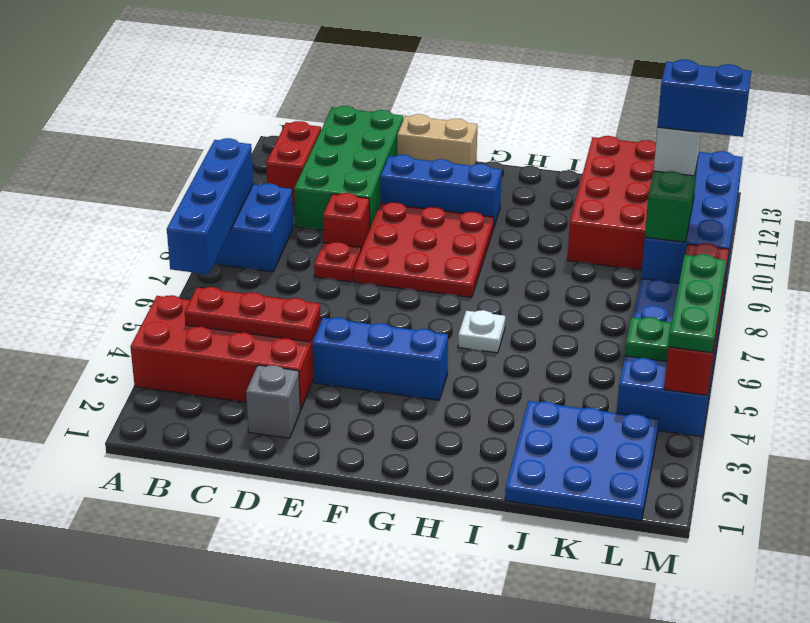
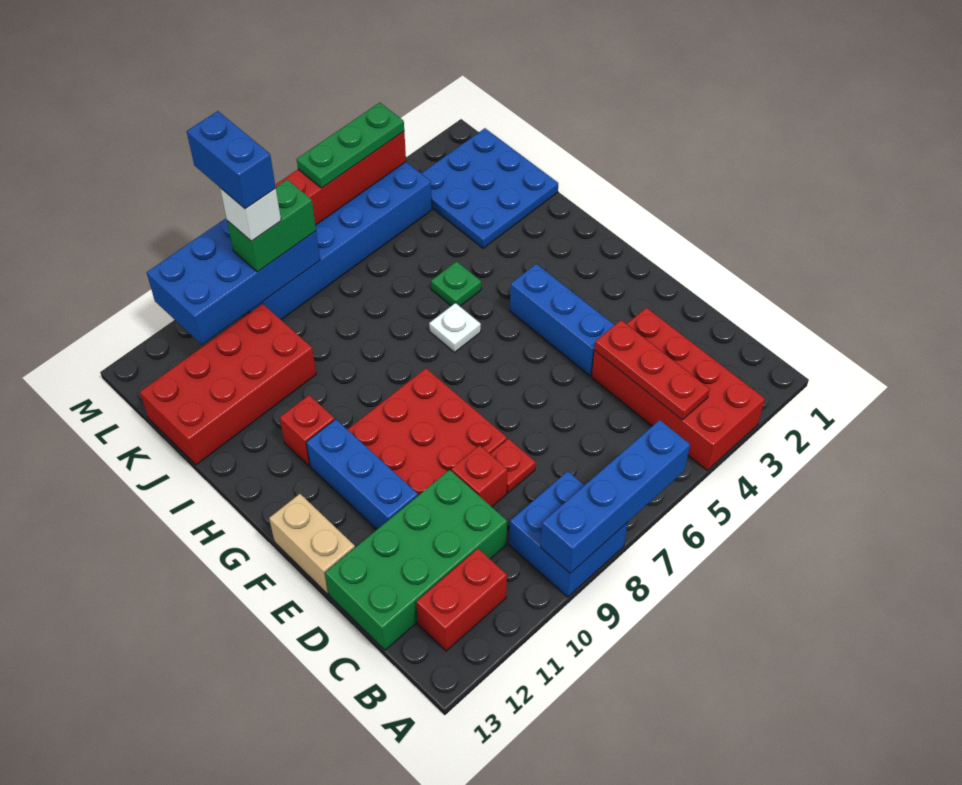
grey 1x1 brick [246,365,300,438] -> none
none -> red 1x1 brick [280,395,335,466]
green 1x1 plate [625,317,672,361] -> green 1x1 plate moved to [431,261,481,306]

